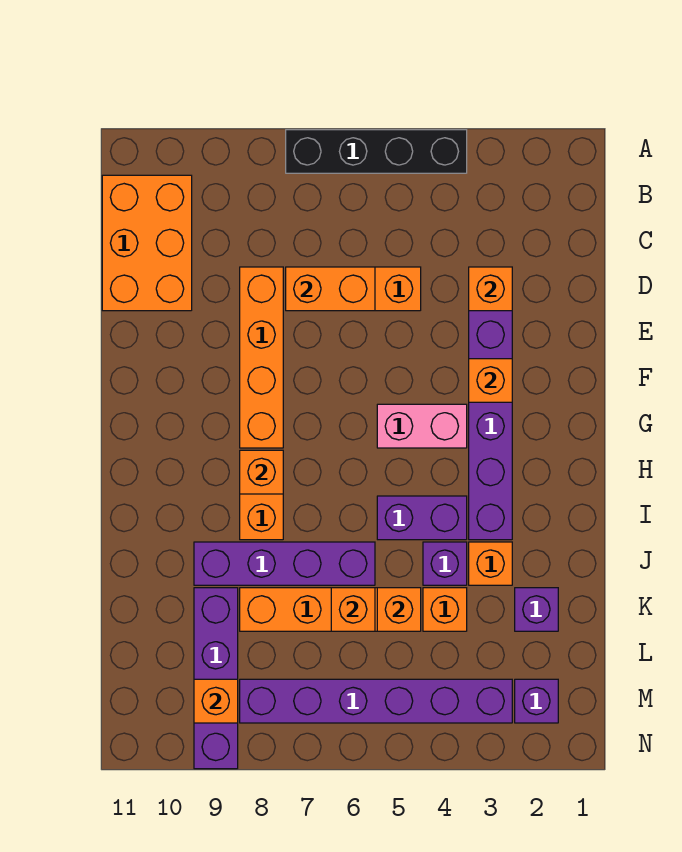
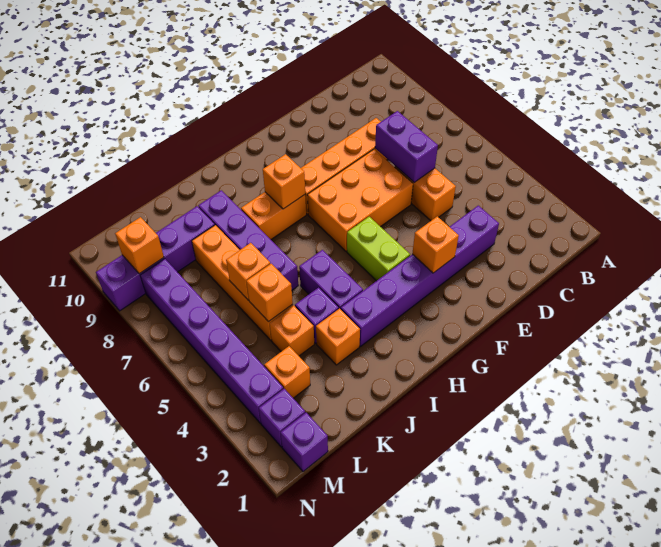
black 1x4 brick [286,130,467,173] -> none
orange 2x3 brick [102,175,192,311] -> orange 2x3 brick moved to [307,149,413,251]
orange 1x1 brick [469,267,512,311] -> orange 1x1 brick moved to [264,346,310,398]
orange 1x2 brick [286,267,375,311] -> purple 1x2 brick [375,111,438,182]
pink 1x2 brick [377,404,467,448] -> lime 1x2 brick [347,217,410,281]
purple 1x1 brick [515,588,558,631] -> purple 1x1 brick moved to [281,413,328,471]

